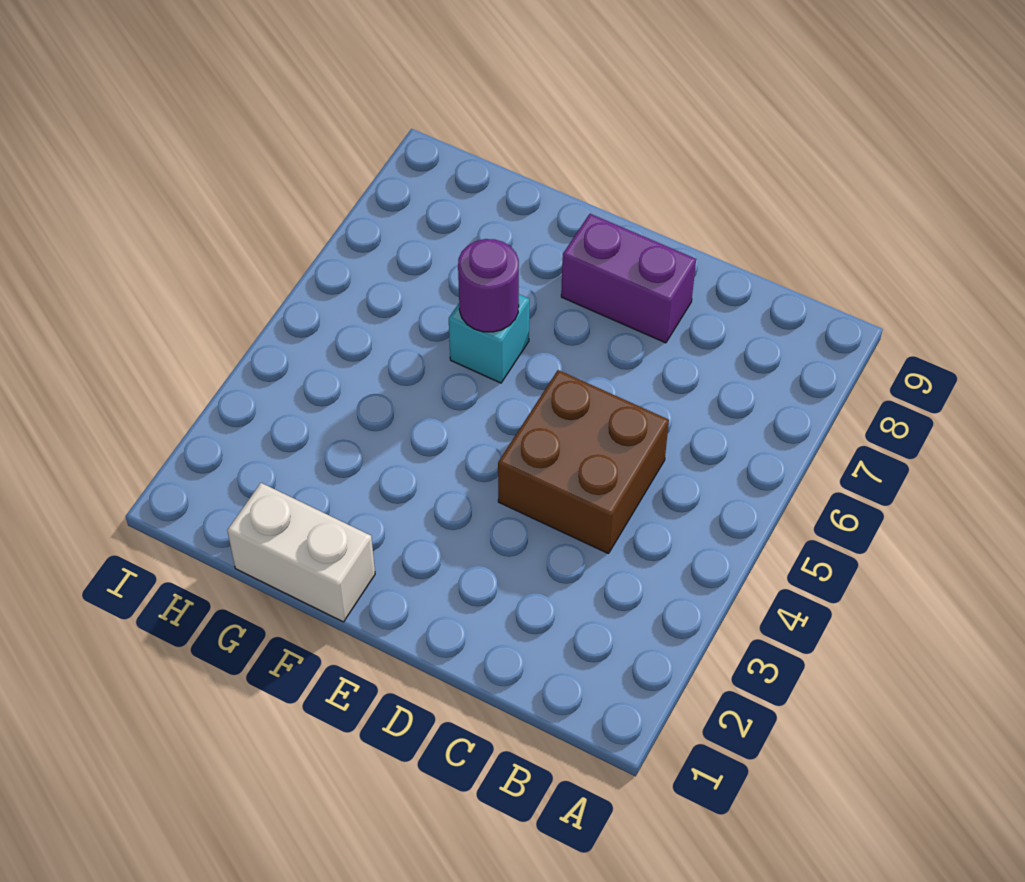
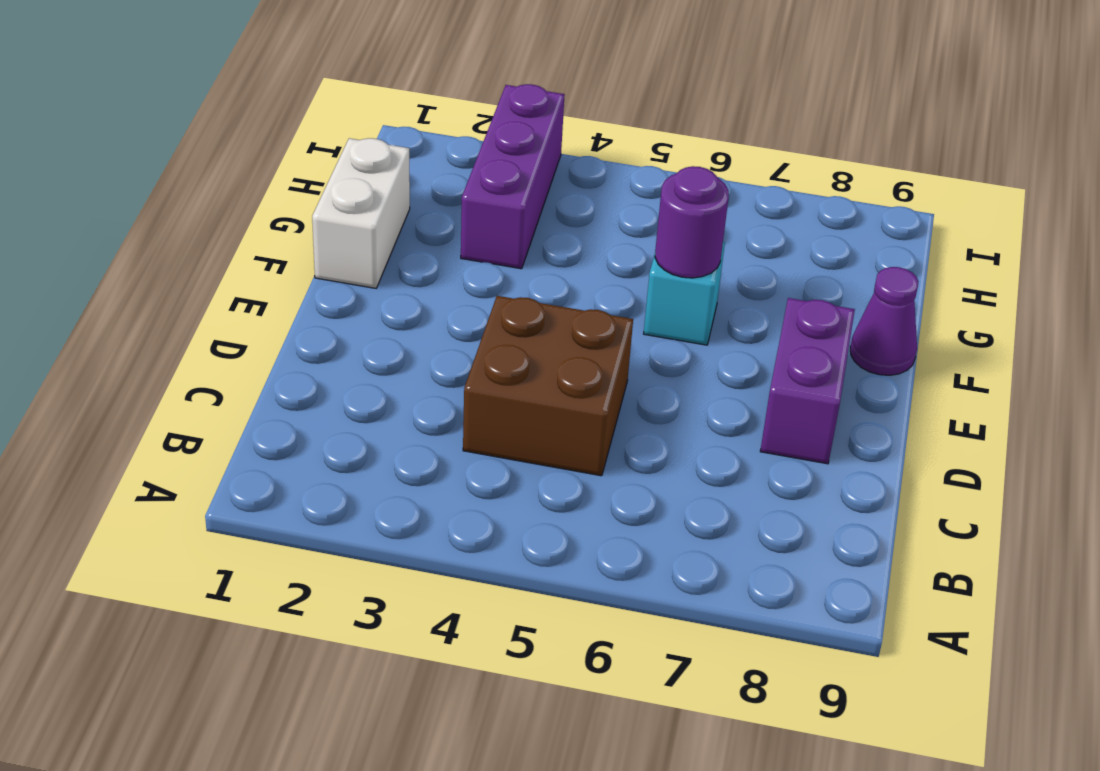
none -> purple 1x1 cone [850,267,919,375]
none -> purple 1x3 brick [461,84,565,269]

